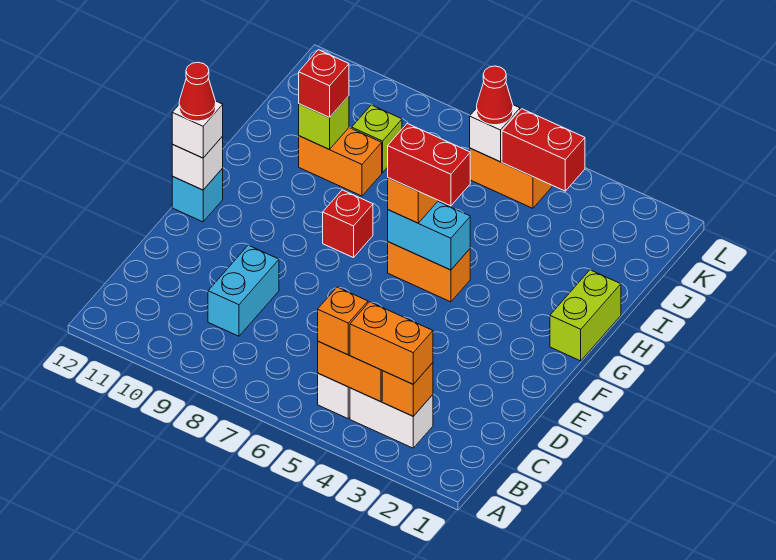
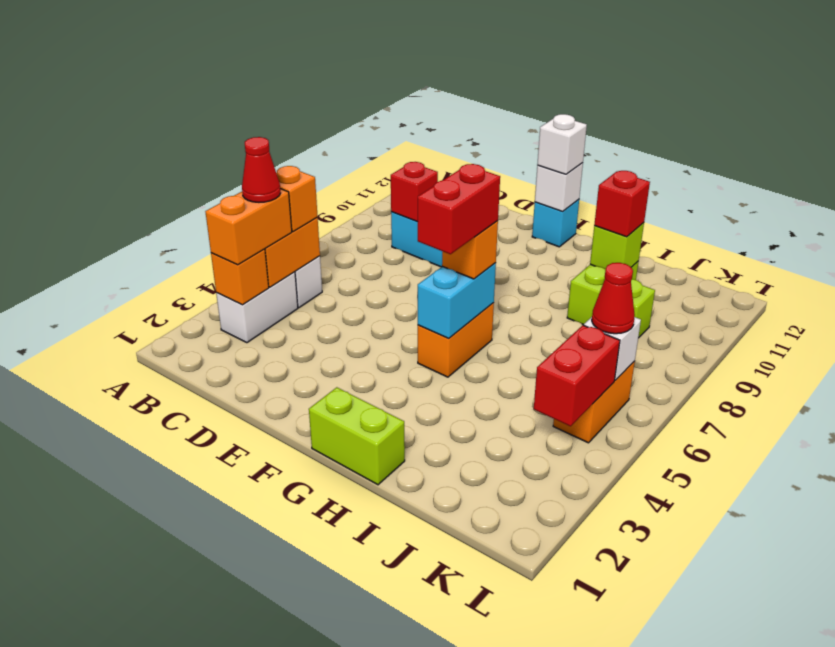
red 1x1 cone [179,62,216,121] -> red 1x1 cone moved to [242,137,280,202]
red 1x1 brick [323,190,373,258] -> red 1x1 brick moved to [391,162,438,221]
orange 1x2 brick [299,128,382,196] -> lime 1x2 brick [567,261,639,325]

